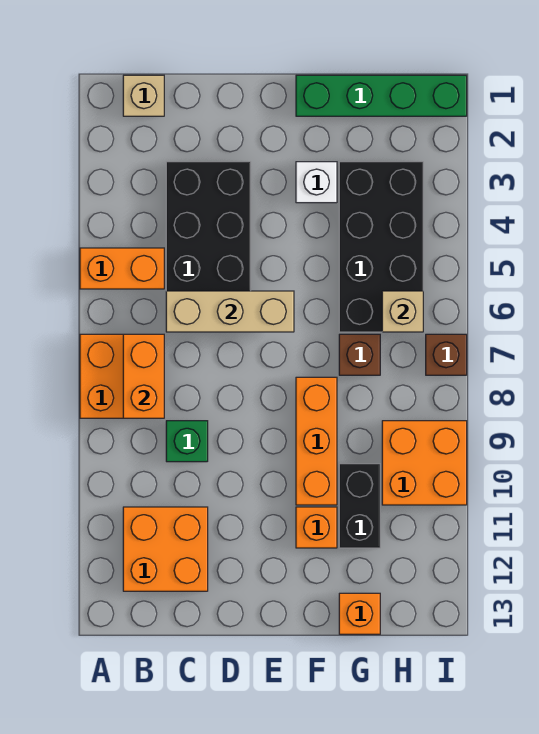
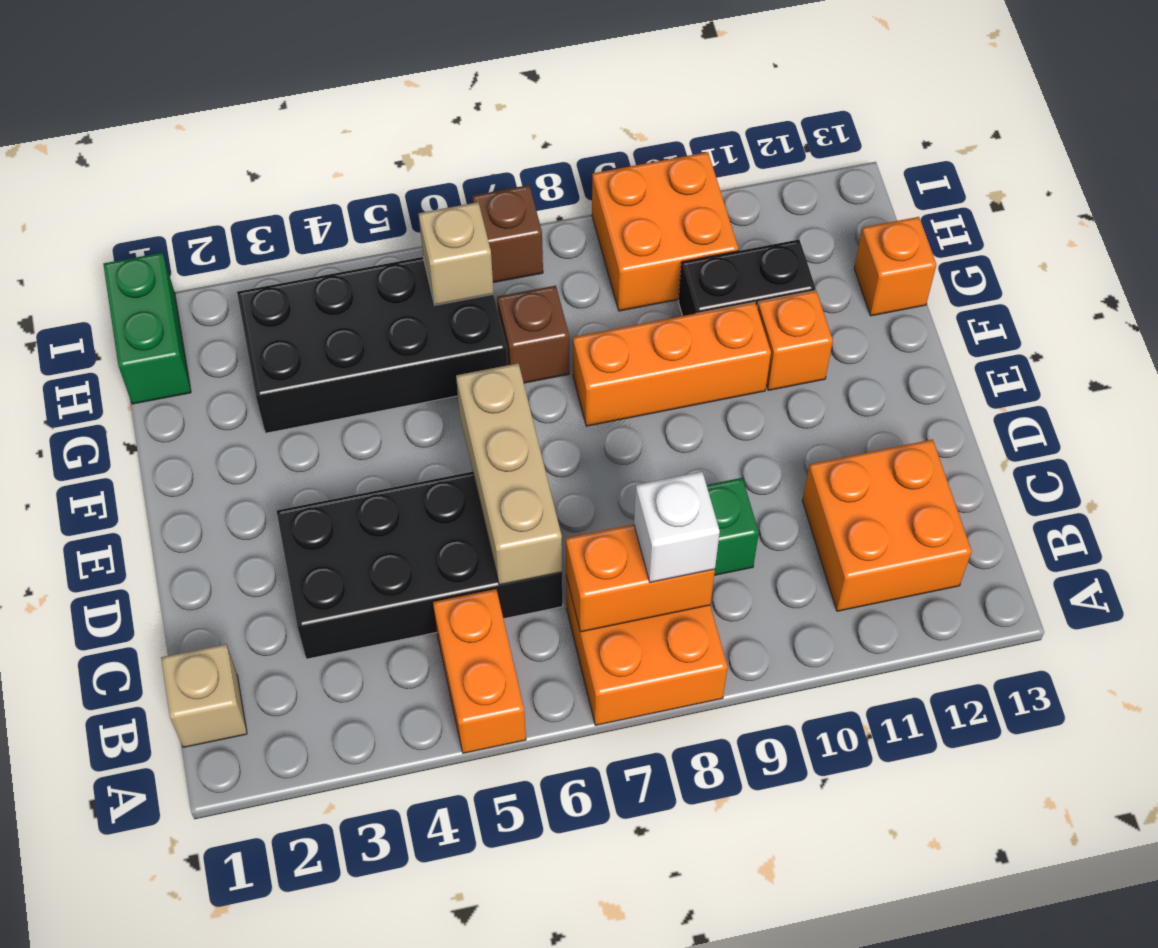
green 1x4 brick [296,75,467,116] -> green 1x2 brick [103,253,191,404]
white 1x1 brick [296,162,337,203] -> white 1x1 brick moved to [634,472,720,583]

